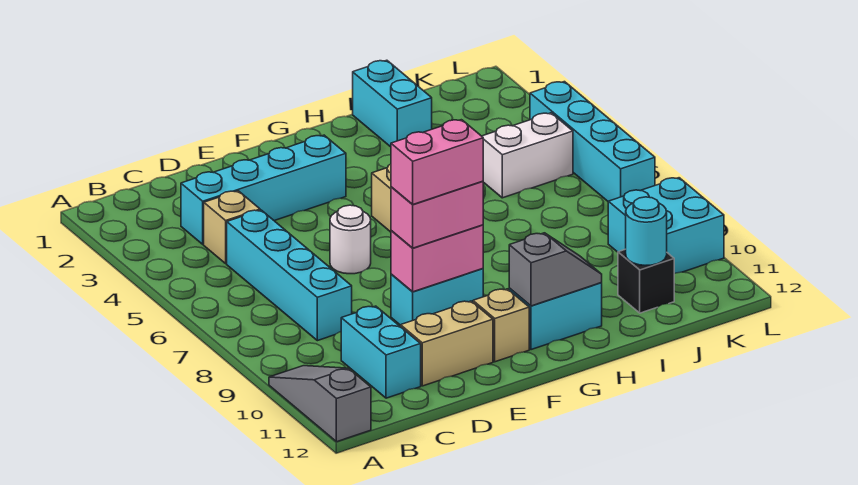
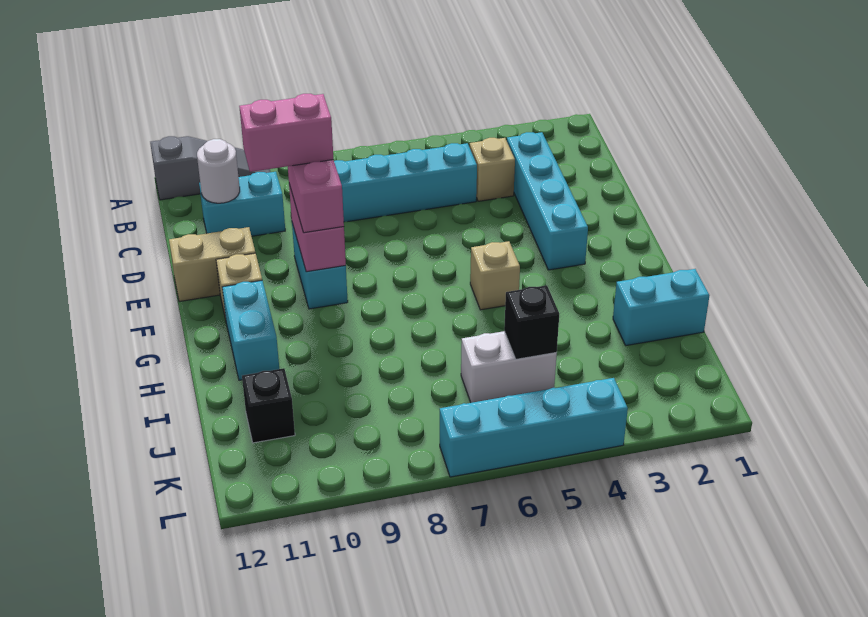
tan 1x2 brick [400,301,493,386] -> tan 1x2 brick turned to [169,227,255,302]
white 1x1 round brick [330,205,371,274] -> white 1x1 round brick moved to [197,139,240,203]
pink 1x2 brick [391,120,483,205] -> pink 1x2 brick turned to [239,94,333,172]
grey 1x2 slope [509,233,602,306] -> none
white 1x2 brick [482,113,573,198] -> white 1x2 brick turned to [461,331,557,403]
none -> black 1x1 brick [504,285,559,359]
cyan 1x1 round brick [626,197,667,265] -> none
cyan 2x2 brick [608,178,724,274] -> none

